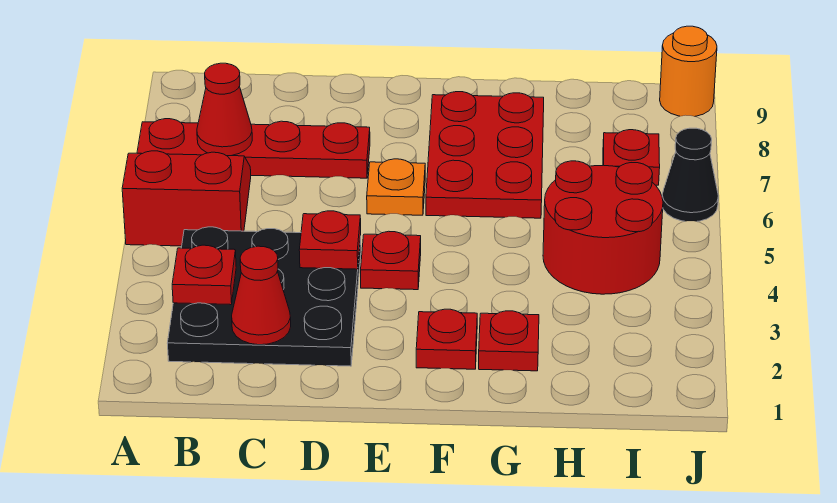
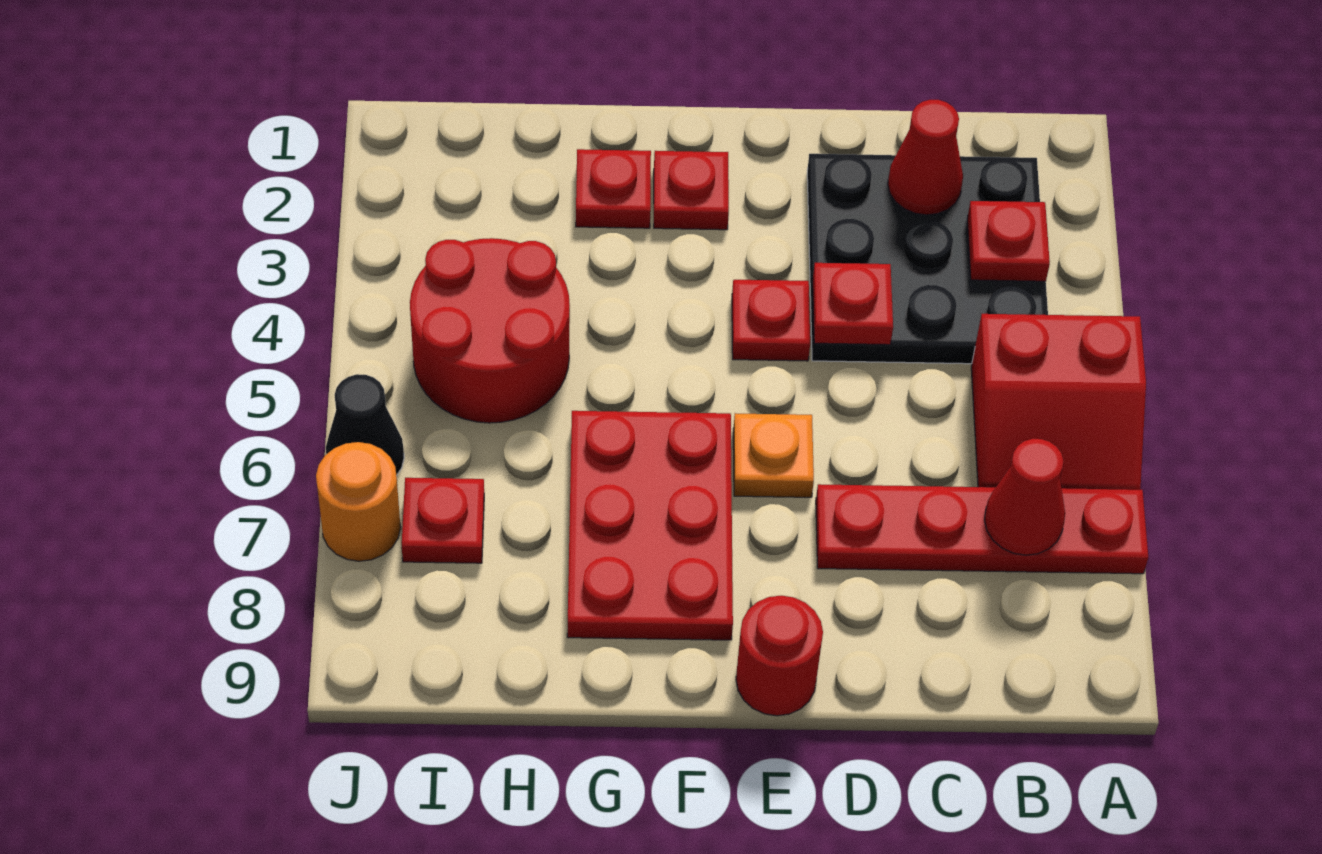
none -> red 1x1 round brick [736,596,823,716]
orange 1x1 round brick [660,26,717,116] -> orange 1x1 round brick moved to [316,442,401,561]

